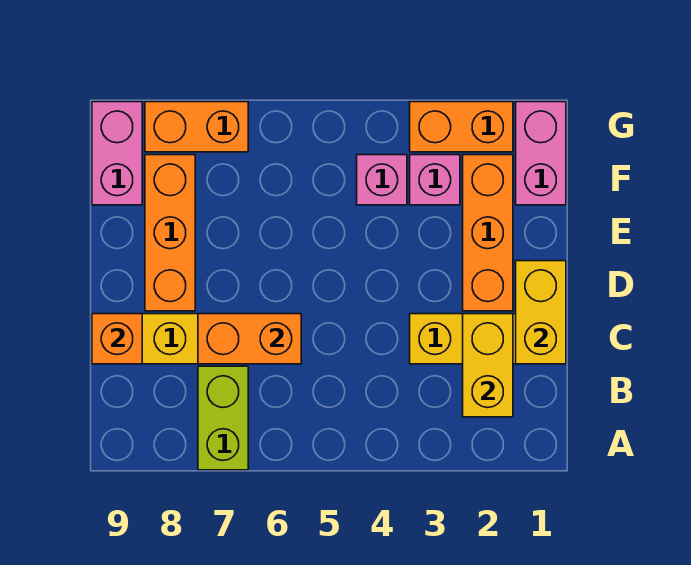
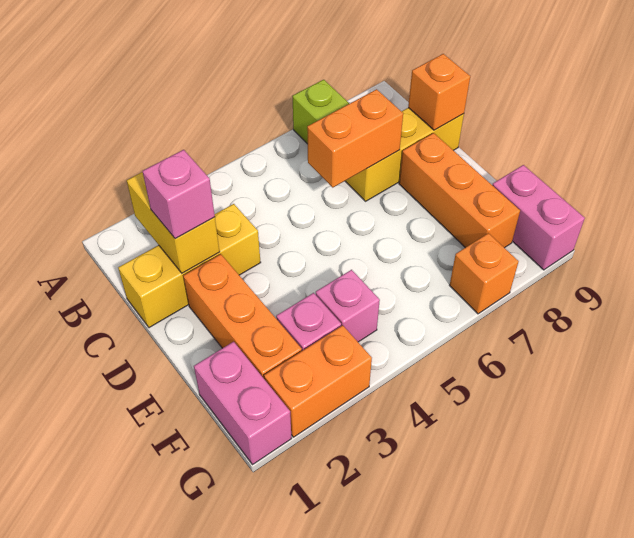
yellow 1x2 brick [516,261,566,364] -> none
none -> pink 1x1 brick [143,150,215,239]
orange 1x2 brick [145,102,248,152] -> orange 1x1 brick [450,233,519,314]

